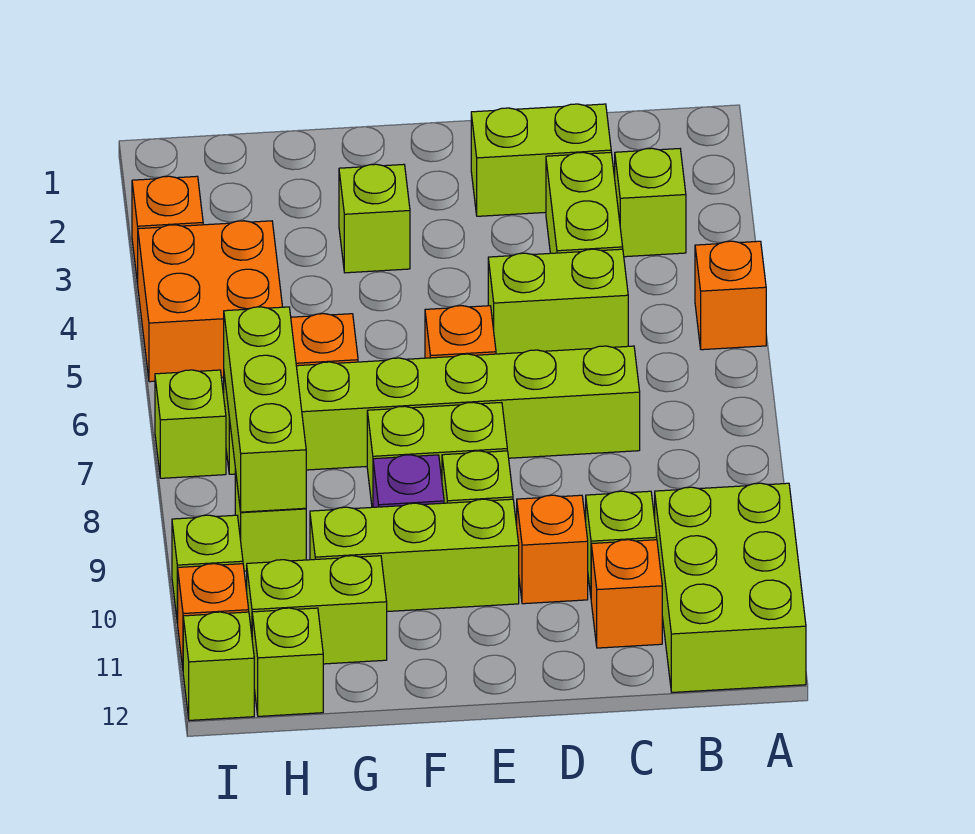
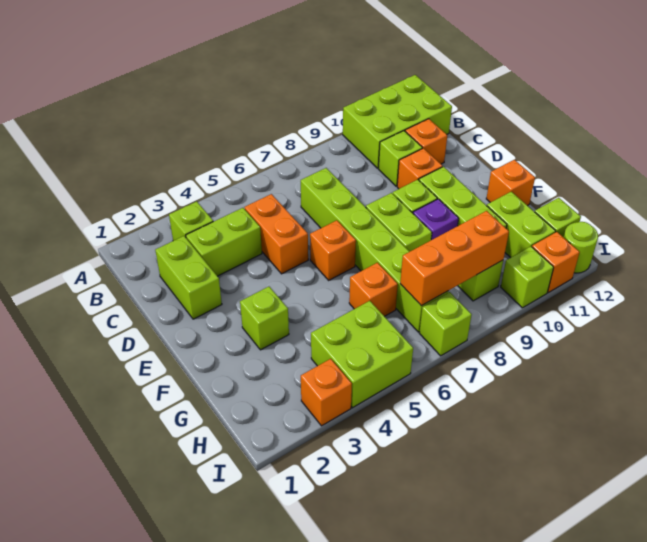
orange 1x1 brick [695,241,766,350] -> orange 1x1 brick moved to [486,160,535,206]
lime 1x2 brick [488,249,628,354] -> orange 1x2 brick [245,194,308,274]
orange 2x2 brick [138,221,282,382] -> lime 2x2 brick [311,301,413,408]
lime 1x3 brick [224,307,306,512] -> orange 1x3 brick [400,211,509,306]
lime 1x1 brick [183,612,254,720] -> lime 1x1 round brick [564,222,598,273]

